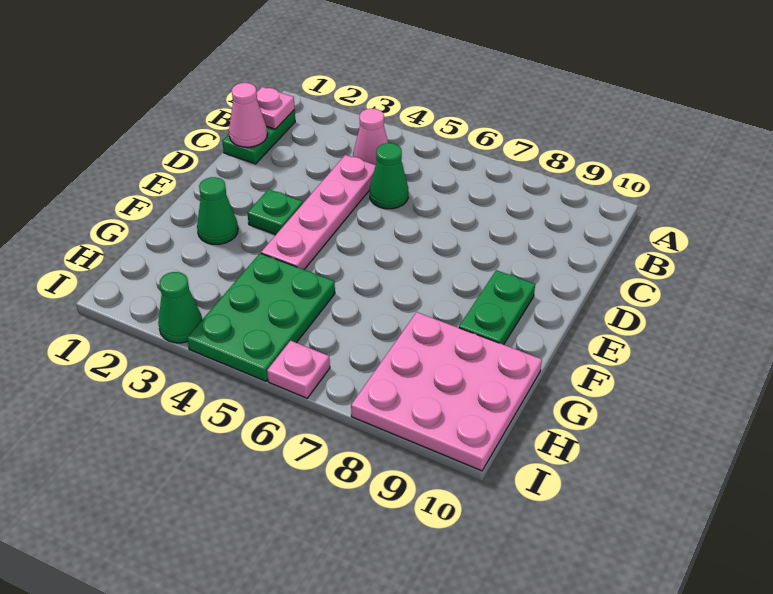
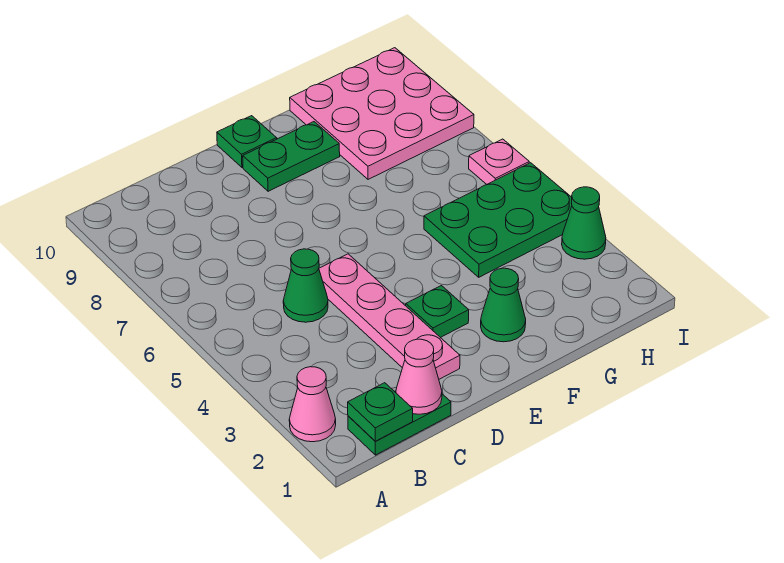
pink 1x1 plate [257,87,295,129] -> green 1x1 plate [348,383,413,441]
pink 1x1 cone [353,109,388,165] -> pink 1x1 cone moved to [289,367,336,442]
pink 1x4 plate [261,155,376,269] -> pink 1x4 plate turned to [319,254,460,379]
none -> green 1x1 plate [217,116,277,167]

